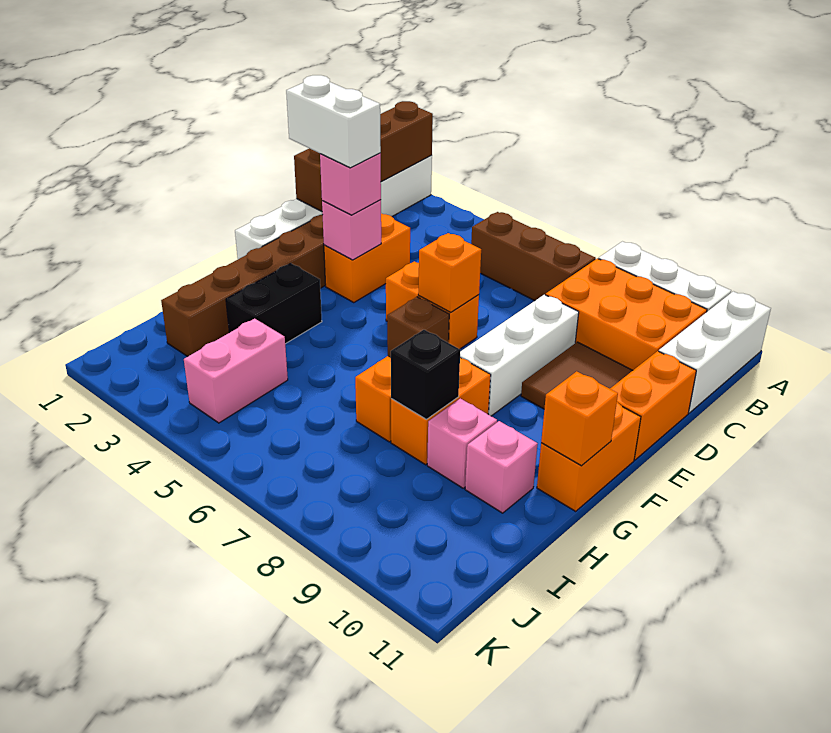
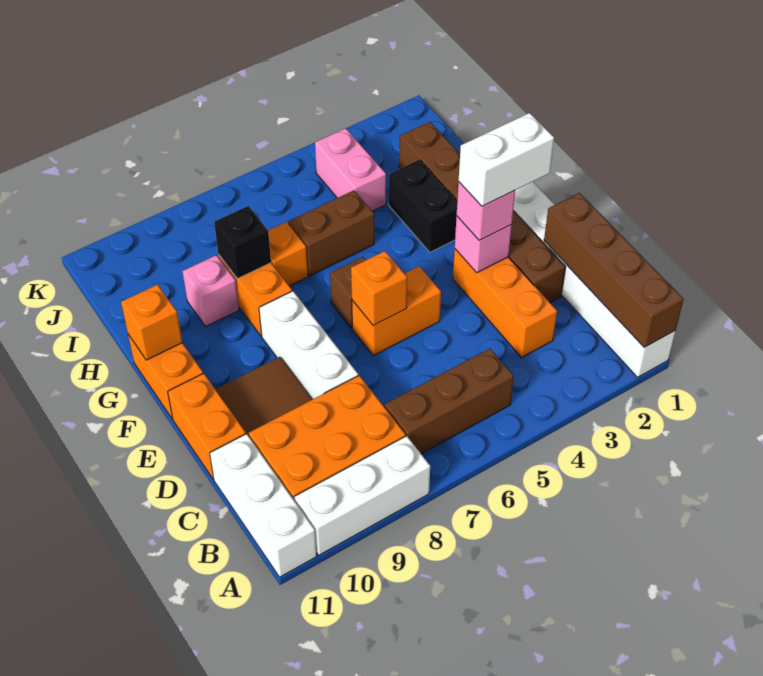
orange 1x2 brick [324,214,410,302] -> orange 1x3 brick [453,249,557,357]
none -> brown 1x2 brick [288,190,374,276]
pink 1x1 brick [465,421,538,513] -> none

